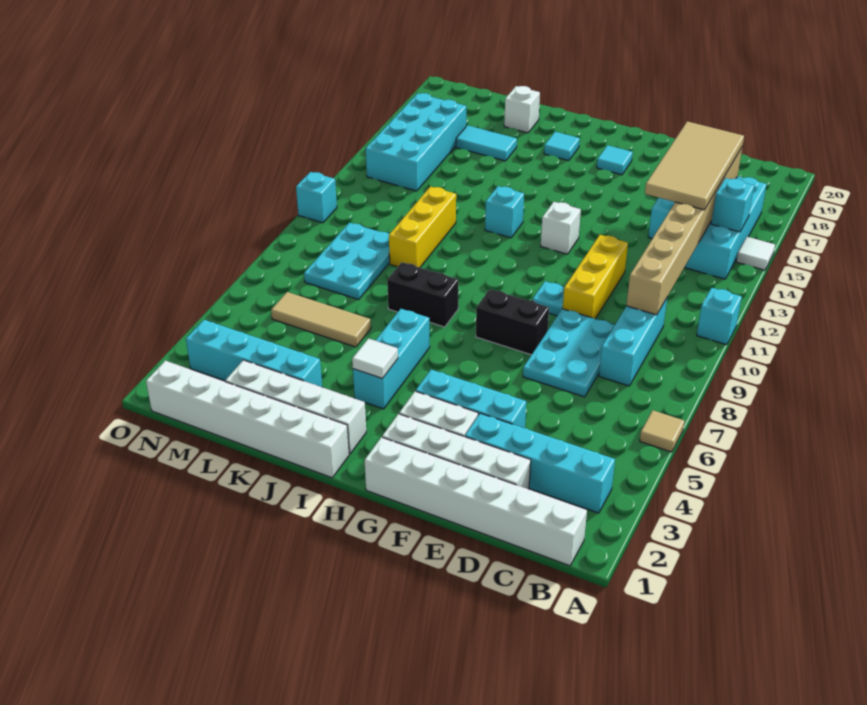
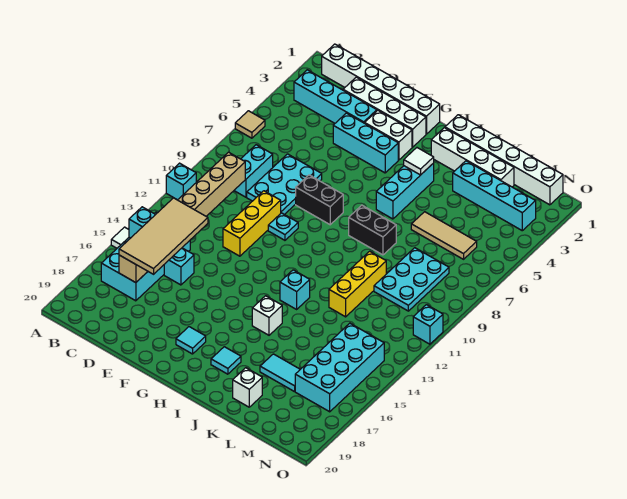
cyan 1x3 brick [599,298,667,386] -> cyan 1x2 brick [234,145,273,197]
white 1x1 brick [541,202,581,254] -> white 1x1 brick moved to [252,296,282,335]

